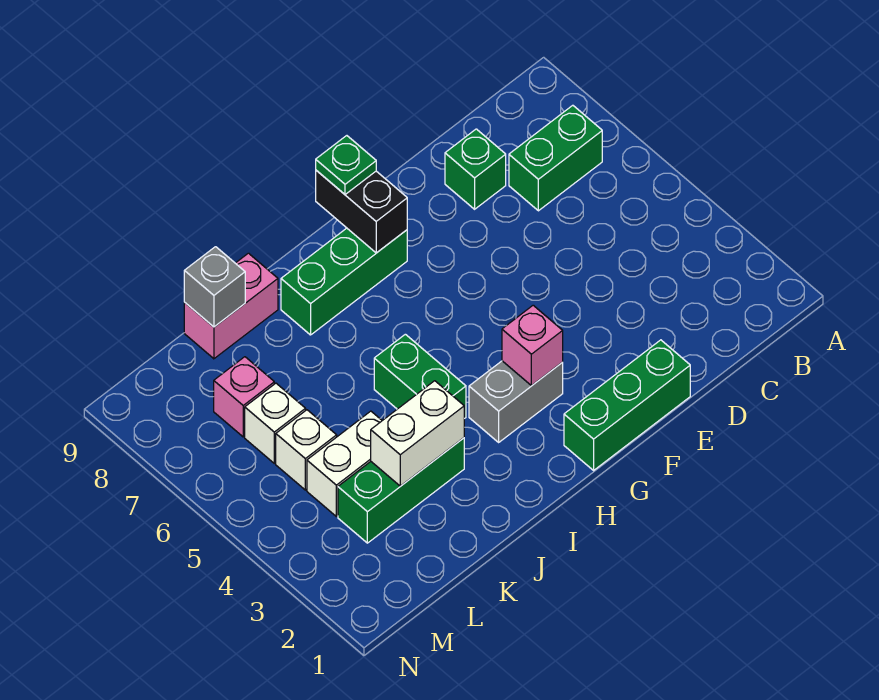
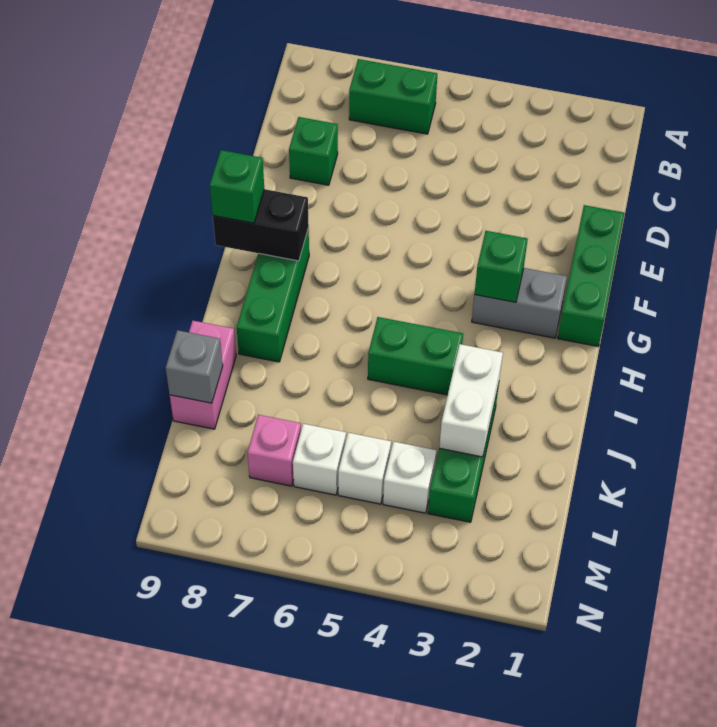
green 1x2 brick [509,105,602,211] -> green 1x2 brick turned to [349,59,437,134]
grey 1x2 brick [469,361,563,442] -> grey 1x2 brick turned to [472,268,567,338]
pink 1x1 brick [502,305,563,386] -> green 1x1 brick [474,231,528,302]
green 1x1 plate [316,136,376,194] -> green 1x1 brick [210,150,264,223]
white 1x2 brick [307,411,382,516] -> white 1x1 brick [383,442,437,513]

